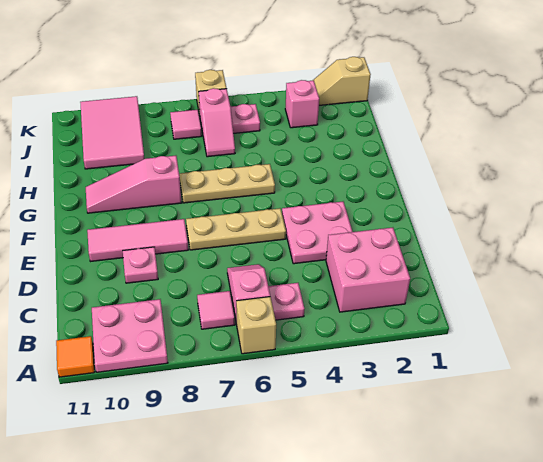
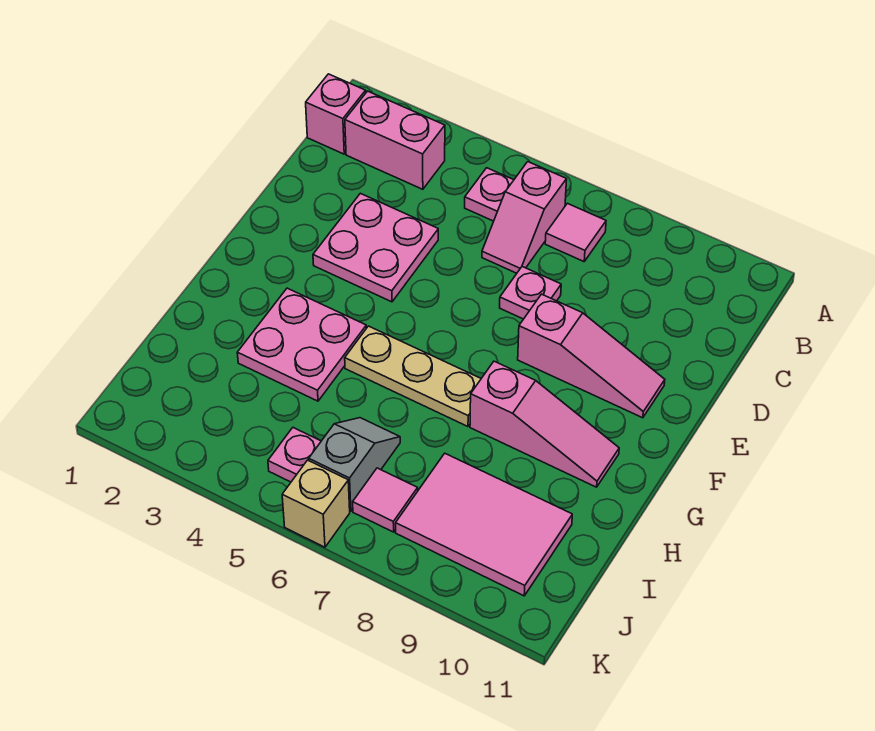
tan 1x1 brick [236,297,276,354] -> none
pink 2x2 plate [92,299,168,372] -> pink 2x2 plate moved to [237,288,366,401]
orange 1x1 tile [56,336,94,377] -> none
pink 2x2 brick [326,228,410,312] -> pink 1x2 brick [345,91,445,189]
pink 1x1 plate [123,247,158,283] -> pink 1x1 plate moved to [500,267,561,319]
tan 1x3 plate [186,208,286,250] -> none
pink 1x3 tile [87,219,188,262] -> pink 1x3 slope [518,294,665,418]
pink 1x2 slope [199,88,235,157] -> grey 1x2 slope [309,418,400,511]
pink 2x3 tile [80,96,144,169] -> pink 2x3 tile turned to [396,453,572,596]
pink 1x1 brick [285,80,319,128] -> pink 1x1 brick moved to [306,74,366,154]
tan 1x2 slope [312,57,371,105] -> none

